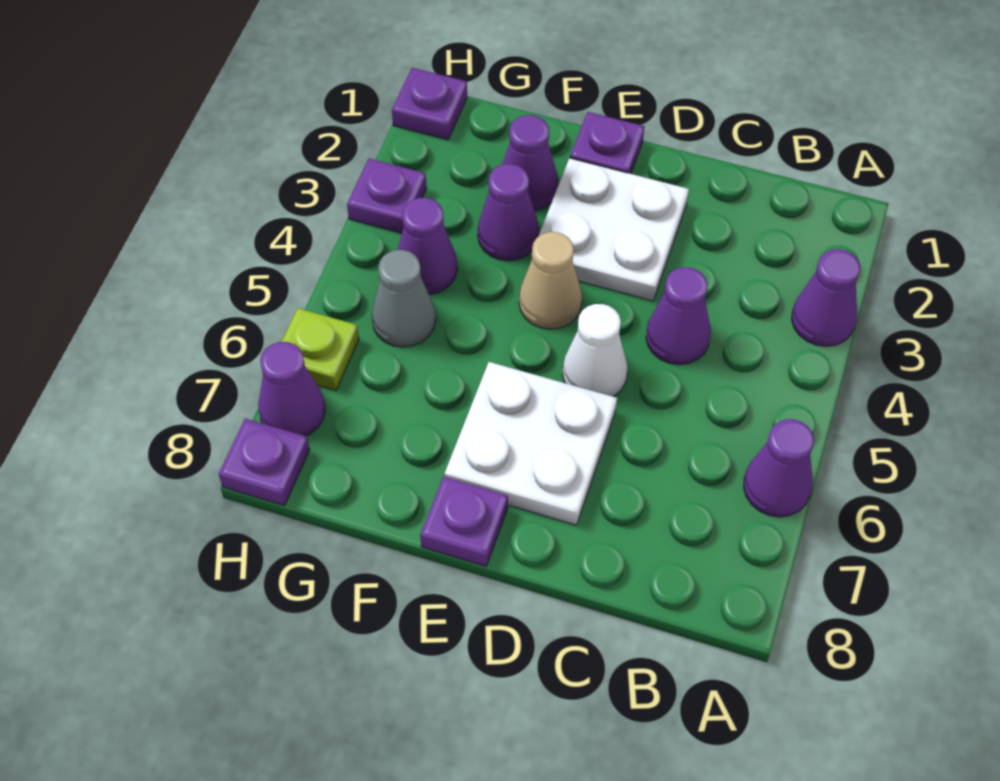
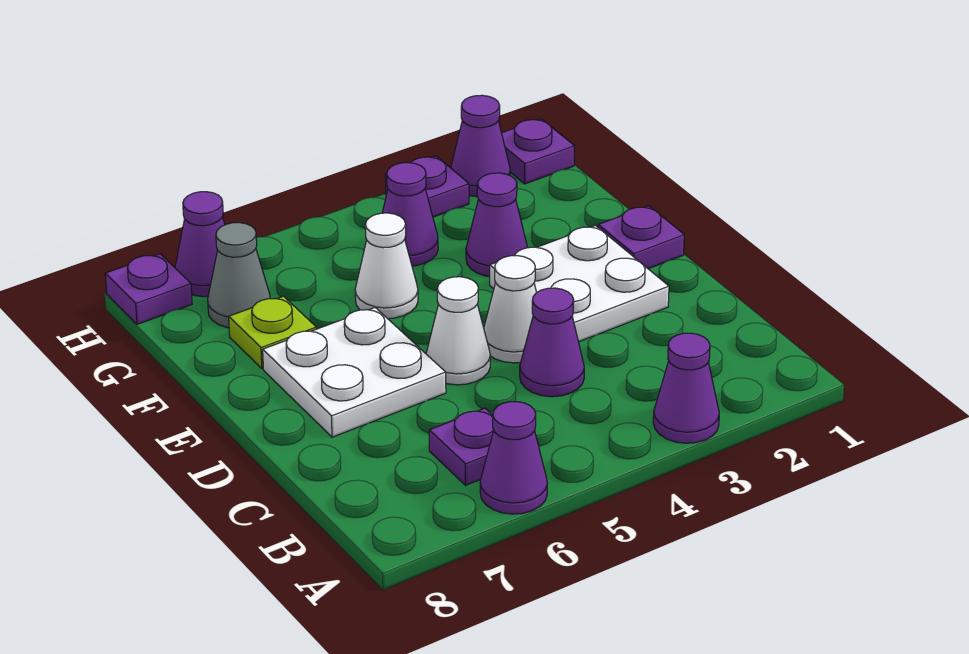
none -> white 1x1 cone [484,256,537,363]
tan 1x1 cone [519,232,582,329] -> none
purple 1x1 plate [420,477,508,566] -> purple 1x1 plate moved to [429,408,494,485]
purple 1x1 cone [502,115,558,211] -> purple 1x1 cone moved to [451,95,510,197]
none -> white 1x1 cone [355,213,418,319]
grey 1x1 cone [372,250,436,347] -> grey 1x1 cone moved to [208,223,270,328]
lime 1x1 plate [282,308,359,391] -> lime 1x1 plate moved to [229,296,316,369]

